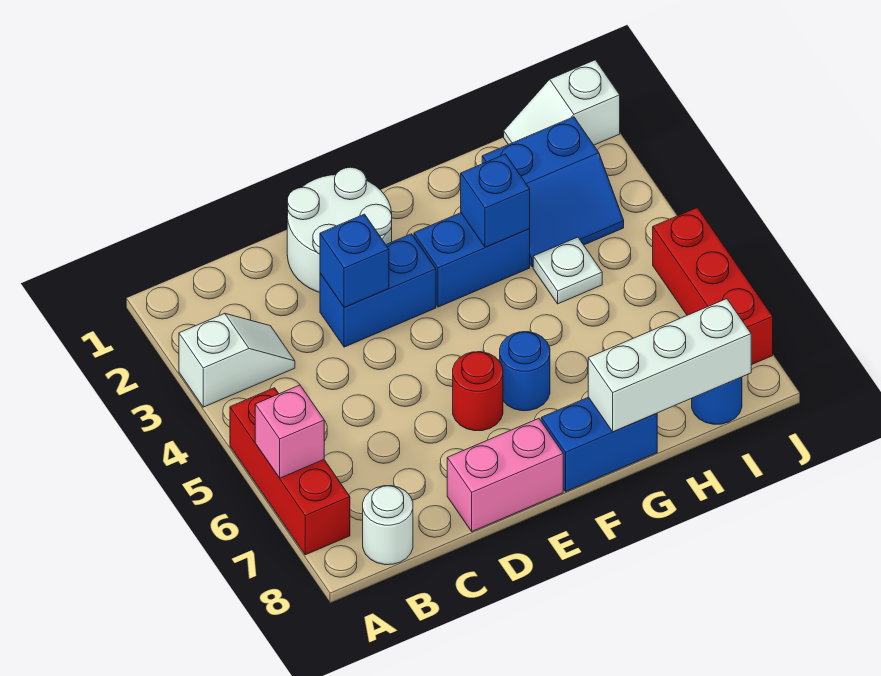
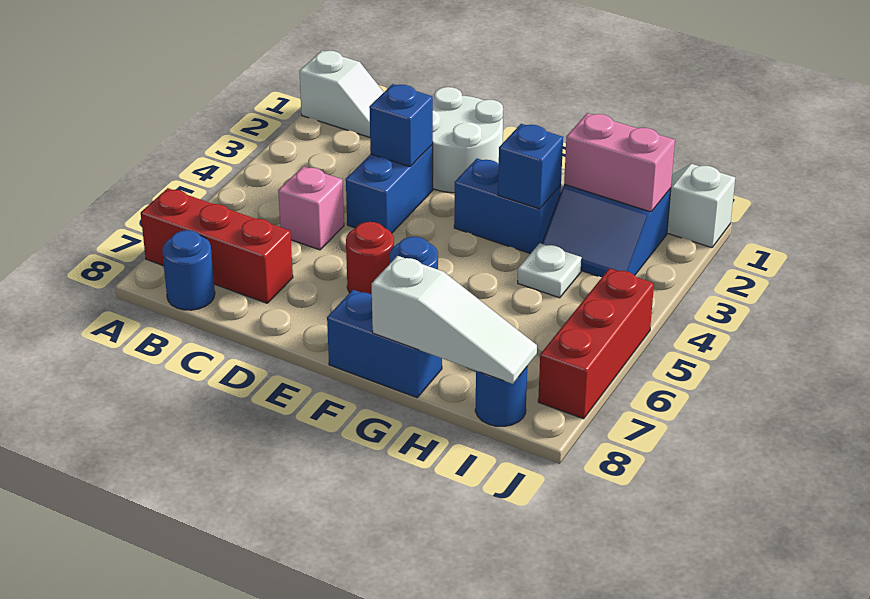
white 1x2 slope [179,313,295,407] -> white 1x2 slope moved to [299,50,384,137]
red 1x3 brick [230,388,350,555] -> red 1x3 brick turned to [141,188,293,303]
pink 1x1 brick [255,385,324,478] -> pink 1x1 brick moved to [278,166,344,250]
white 1x1 round brick [363,486,413,565] -> blue 1x1 round brick [162,230,215,310]
blue 1x2 brick [320,234,436,347] -> blue 1x2 brick turned to [346,145,433,233]
pink 1x2 brick [447,419,563,531] -> pink 1x2 brick moved to [564,113,675,212]
white 1x3 brick [588,299,751,432] -> white 1x3 slope [372,256,537,384]

